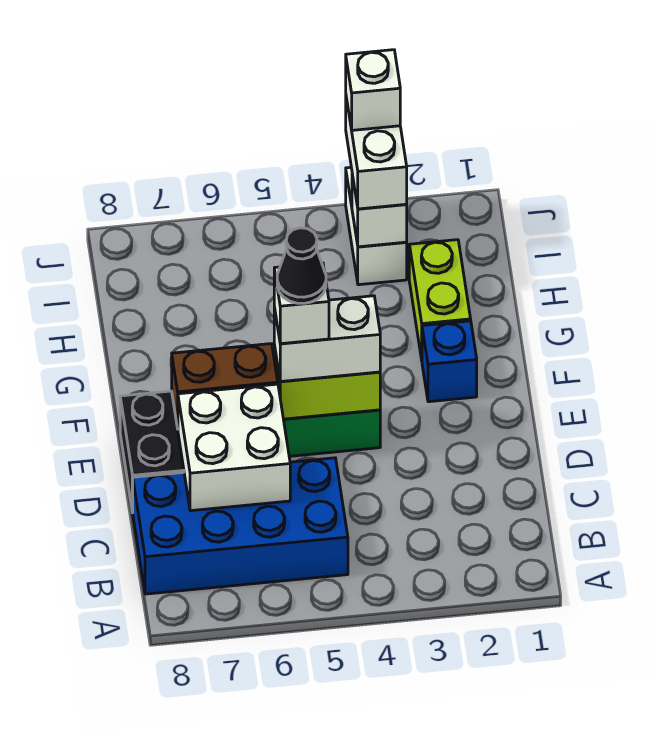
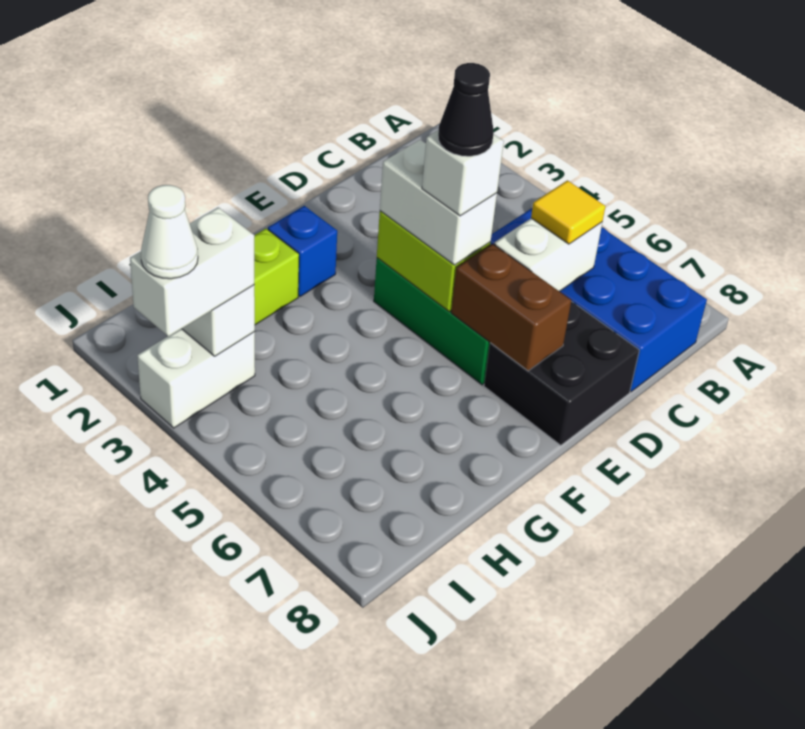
white 2x2 brick [178,384,290,511] -> white 1x2 brick [494,218,602,291]
none -> yellow 1x1 tile [531,180,605,244]
white 1x1 brick [346,50,400,130] -> white 1x1 cone [141,185,198,279]

